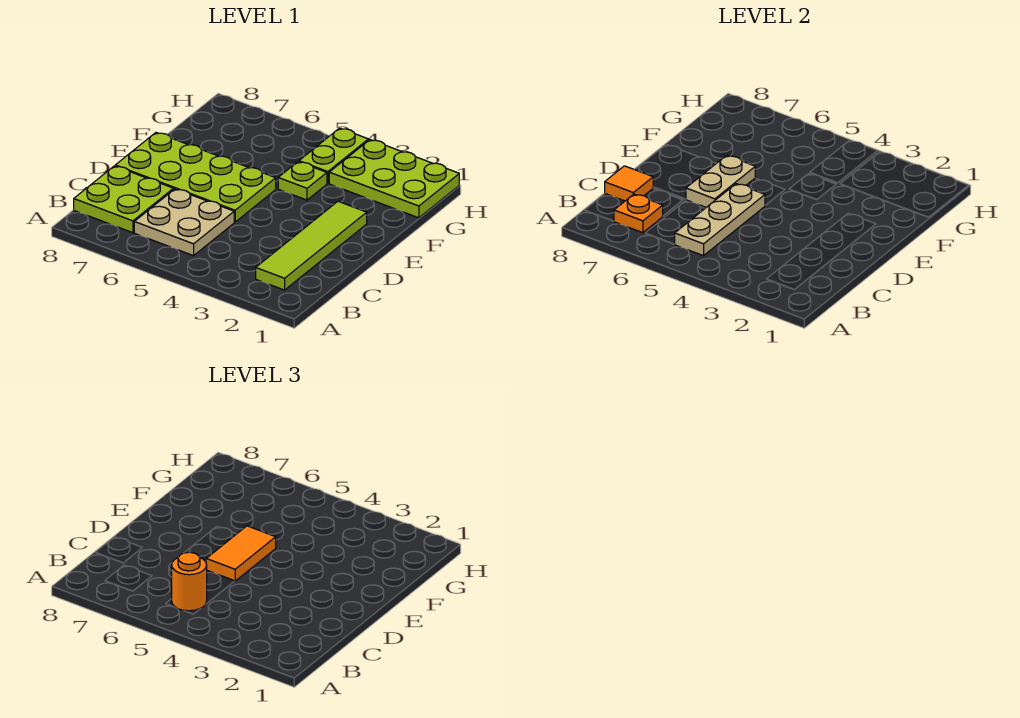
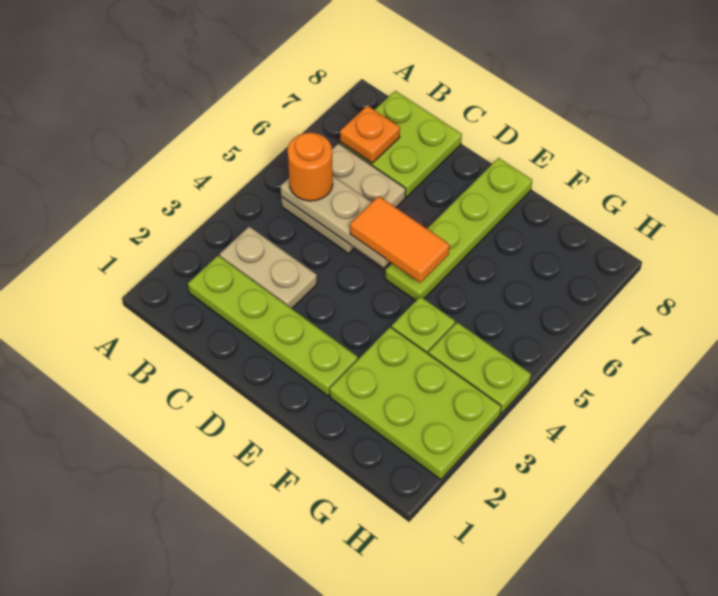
lime 1x4 tile [256,201,367,290] -> lime 1x4 plate [188,256,358,396]
orange 1x1 tile [605,166,653,201] -> none
lime 2x4 plate [115,133,276,222] -> lime 1x4 plate [385,158,532,301]
tan 1x2 plate [686,155,755,207] -> tan 1x2 plate moved to [220,227,317,309]
lime 2x3 plate [329,140,459,218] -> lime 2x3 plate turned to [330,327,501,480]

